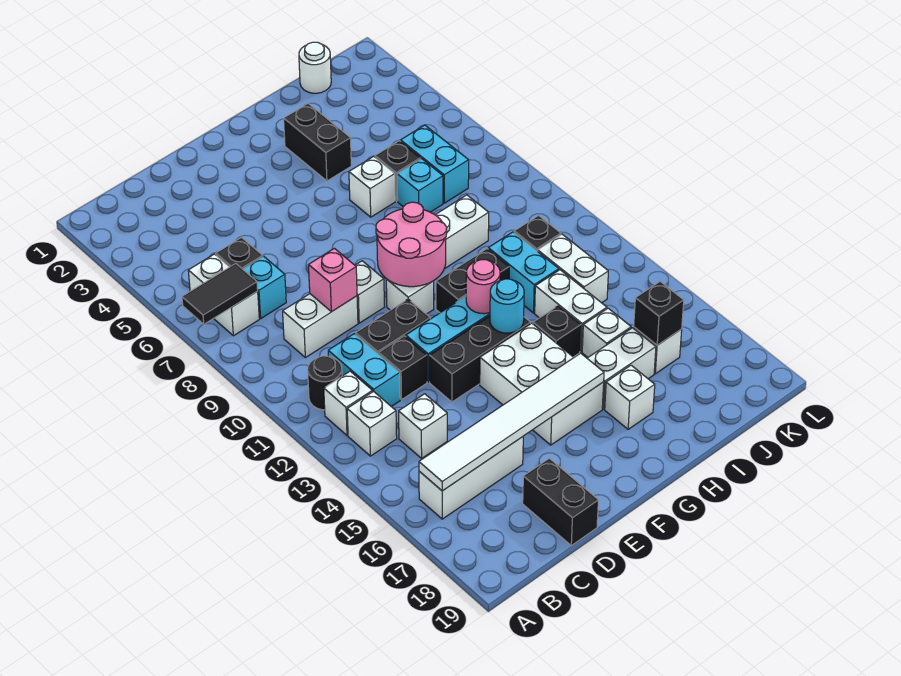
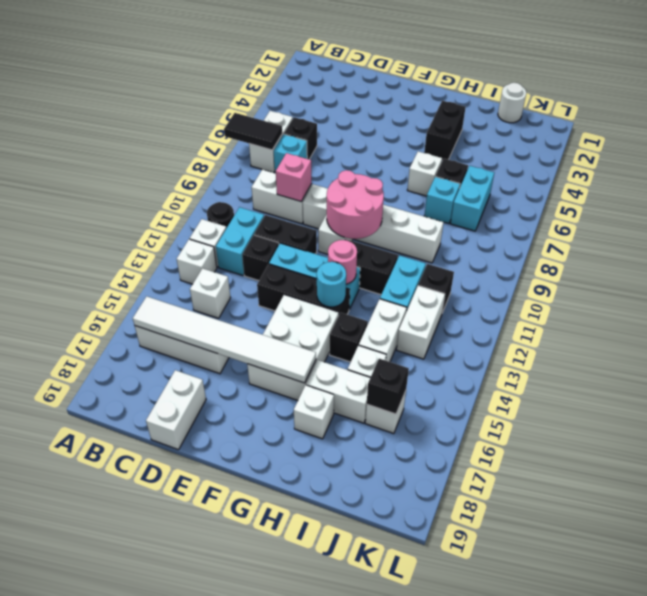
black 1x2 brick [523,458,598,546] -> white 1x2 brick [146,370,206,450]

